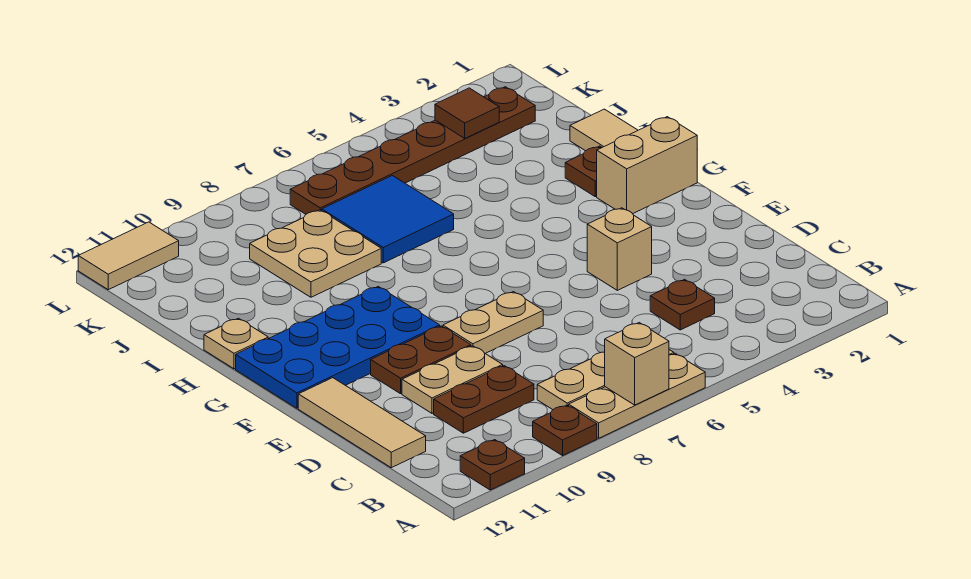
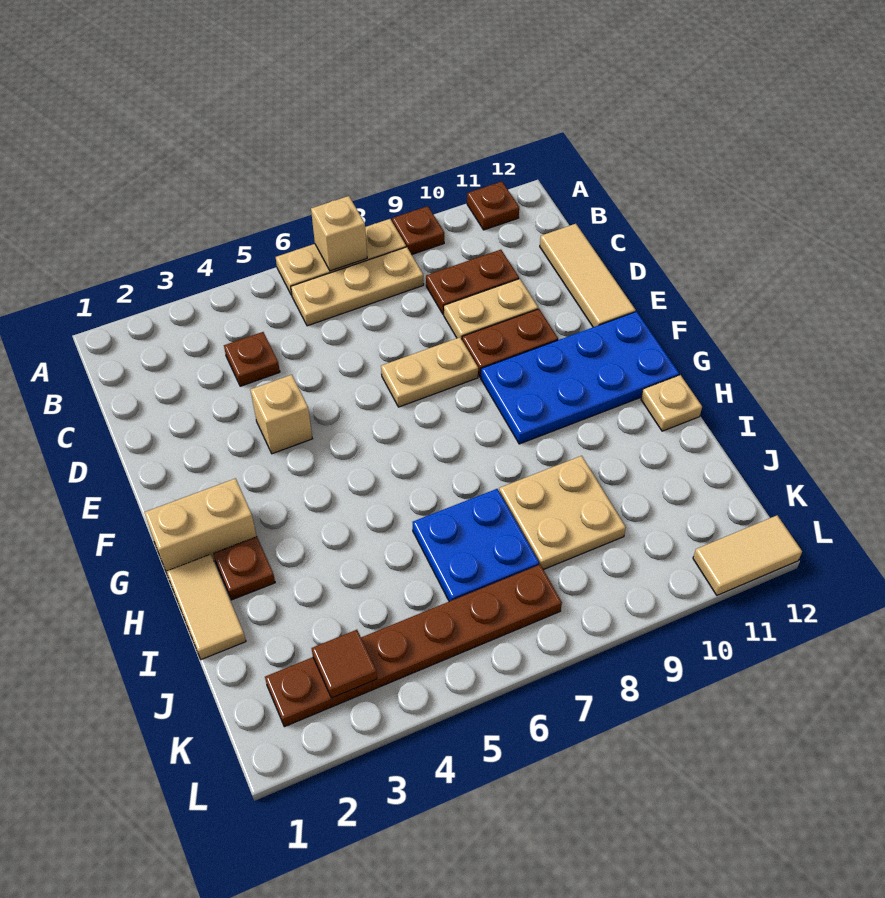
blue 2x2 tile [322,175,454,263] -> blue 2x2 plate [413,489,539,601]

